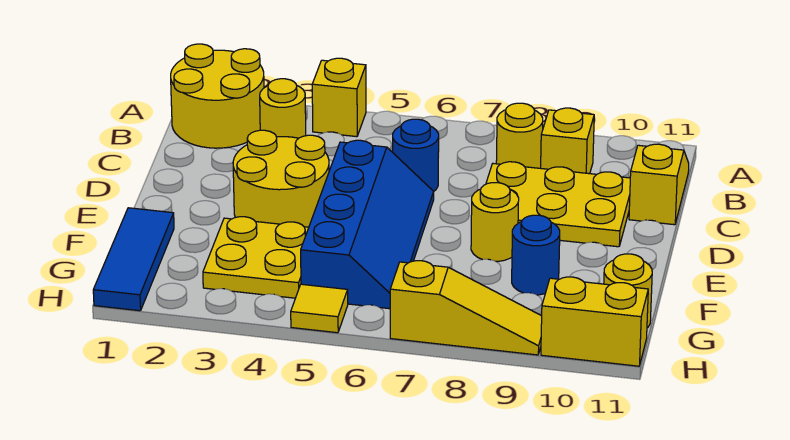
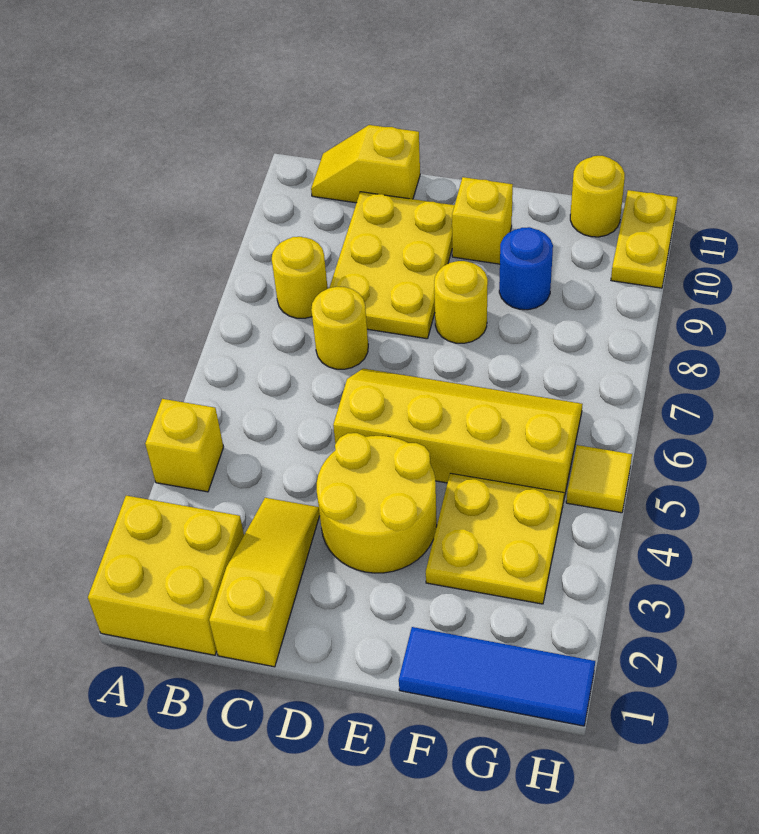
yellow 2x2 round brick [171,44,264,148] -> yellow 2x2 brick [88,496,244,655]
yellow 1x1 round brick [260,79,306,138] -> yellow 1x1 round brick moved to [311,287,368,369]
yellow 1x1 brick [541,108,594,174] -> yellow 1x1 brick moved to [452,177,513,264]
blue 1x1 round brick [393,119,439,191] -> none
blue 2x4 slope [301,140,434,309] -> yellow 2x4 slope [333,369,583,502]
yellow 1x3 slope [390,261,542,355] -> yellow 1x3 slope moved to [209,498,320,667]
yellow 1x2 brick [541,277,648,366] -> yellow 1x2 plate [611,190,678,288]

